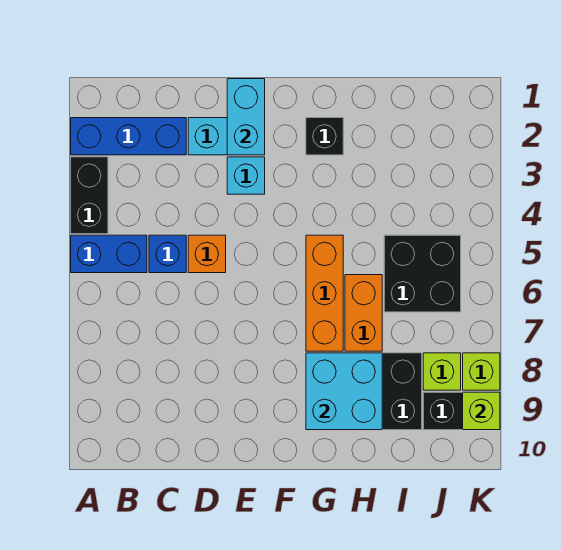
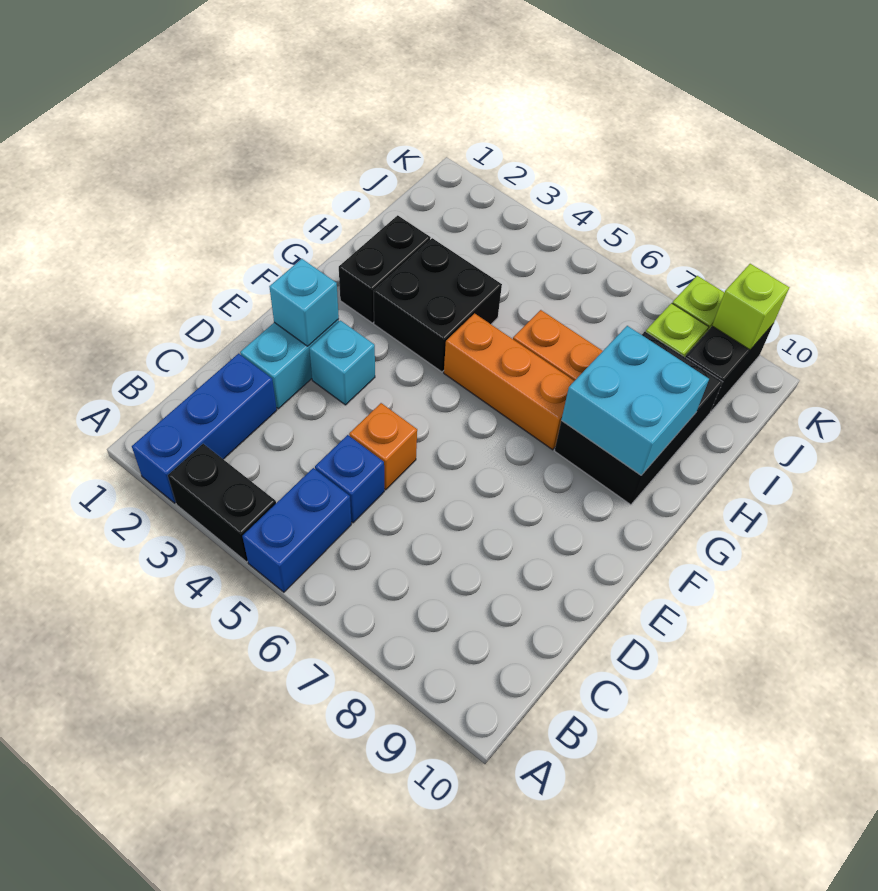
cyan 1x2 brick [227,79,265,155] -> cyan 1x1 brick [269,259,339,346]
black 1x1 brick [306,118,343,155] -> black 1x2 brick [339,215,431,323]
black 2x2 brick [384,235,461,312] -> black 2x2 brick moved to [374,238,502,372]

